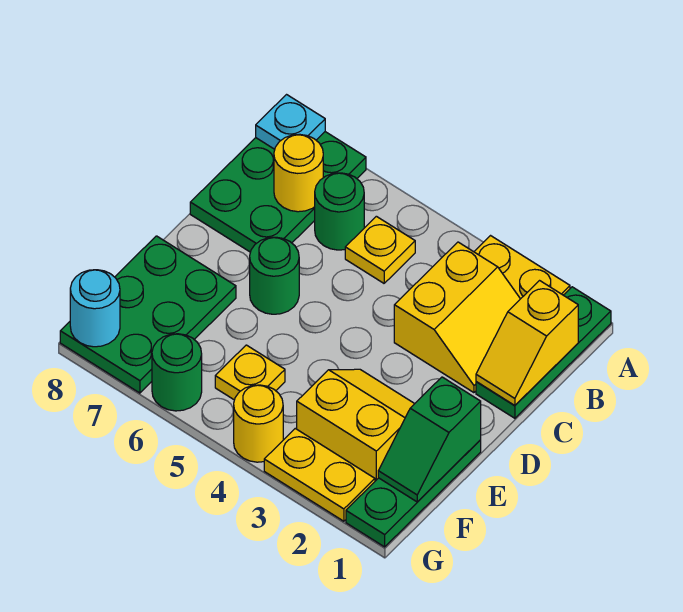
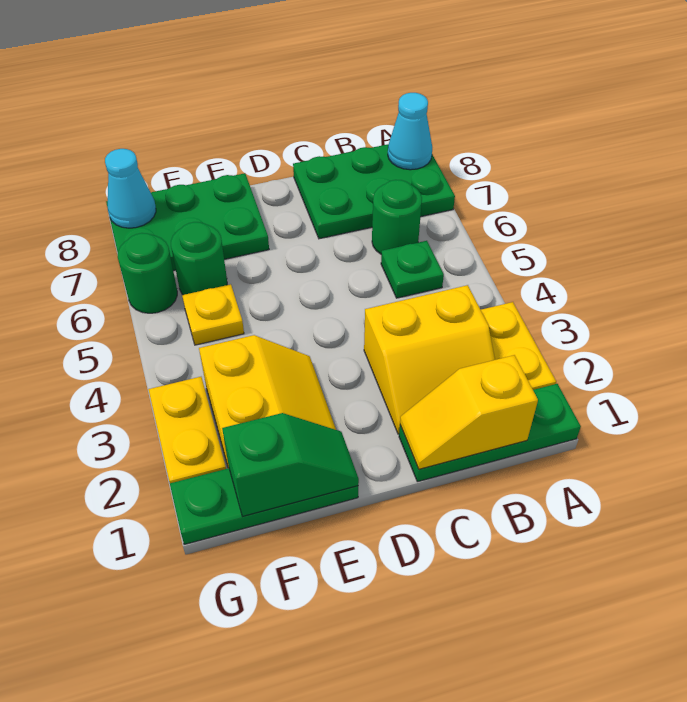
cyan 1x1 plate [256,95,325,149] -> cyan 1x1 cone [388,93,432,170]
yellow 1x1 plate [345,216,415,283] -> green 1x1 plate [381,241,444,298]
yellow 1x1 round brick [274,134,323,212] -> none
green 1x1 round brick [250,237,299,314] -> green 1x1 round brick moved to [171,222,227,295]
green 1x2 slope [378,377,481,502] -> green 1x2 slope turned to [222,413,359,516]
yellow 1x1 round brick [234,385,283,462] -> none
cyan 1x1 round brick [70,270,120,347] -> cyan 1x1 cone [105,149,156,228]

